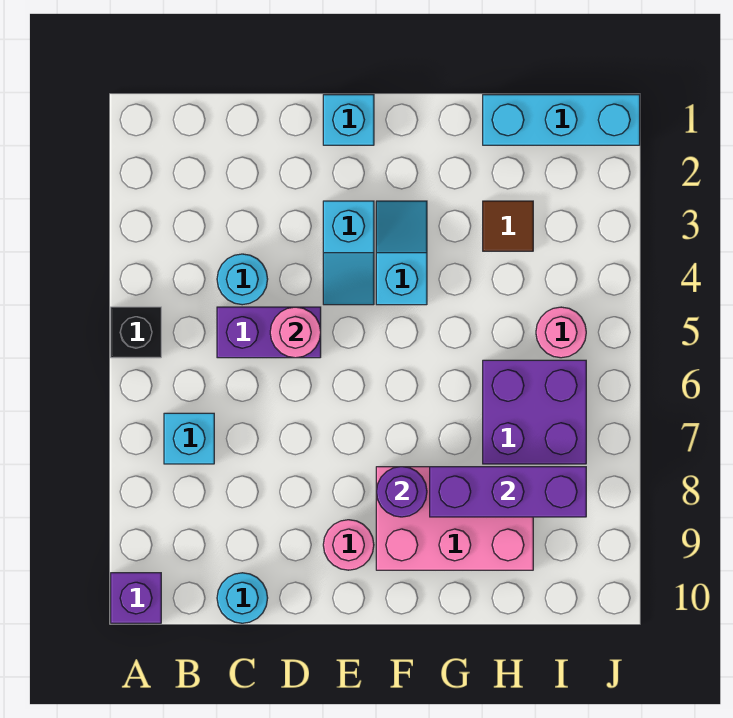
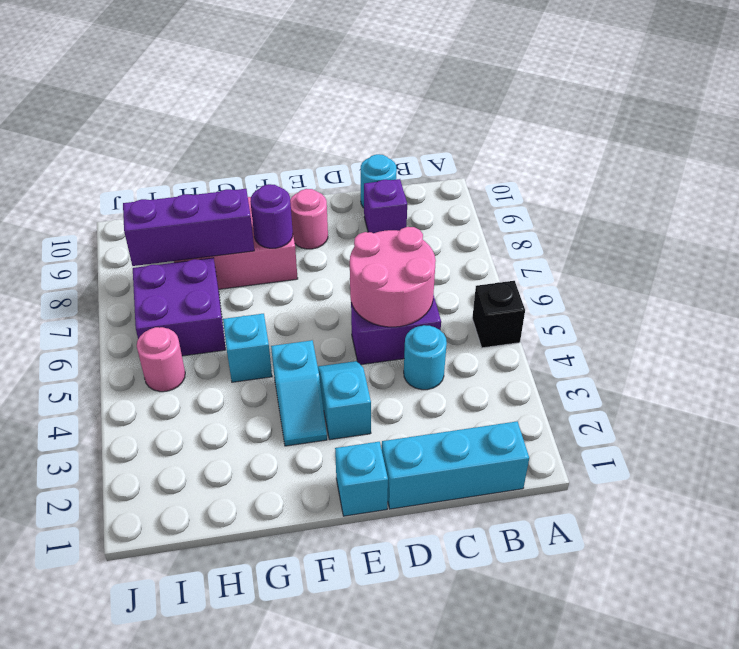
purple 1x1 brick [111,573,161,623] -> purple 1x1 brick moved to [364,179,407,233]
cyan 1x1 brick [164,413,214,464] -> cyan 1x1 brick moved to [223,314,272,382]
pink 1x1 round brick [270,307,321,358] -> pink 2x2 round brick [350,227,436,327]
cyan 1x3 brick [483,95,640,145] -> cyan 1x3 brick moved to [382,421,529,509]
brown 1x1 tile [483,201,533,251] -> none

